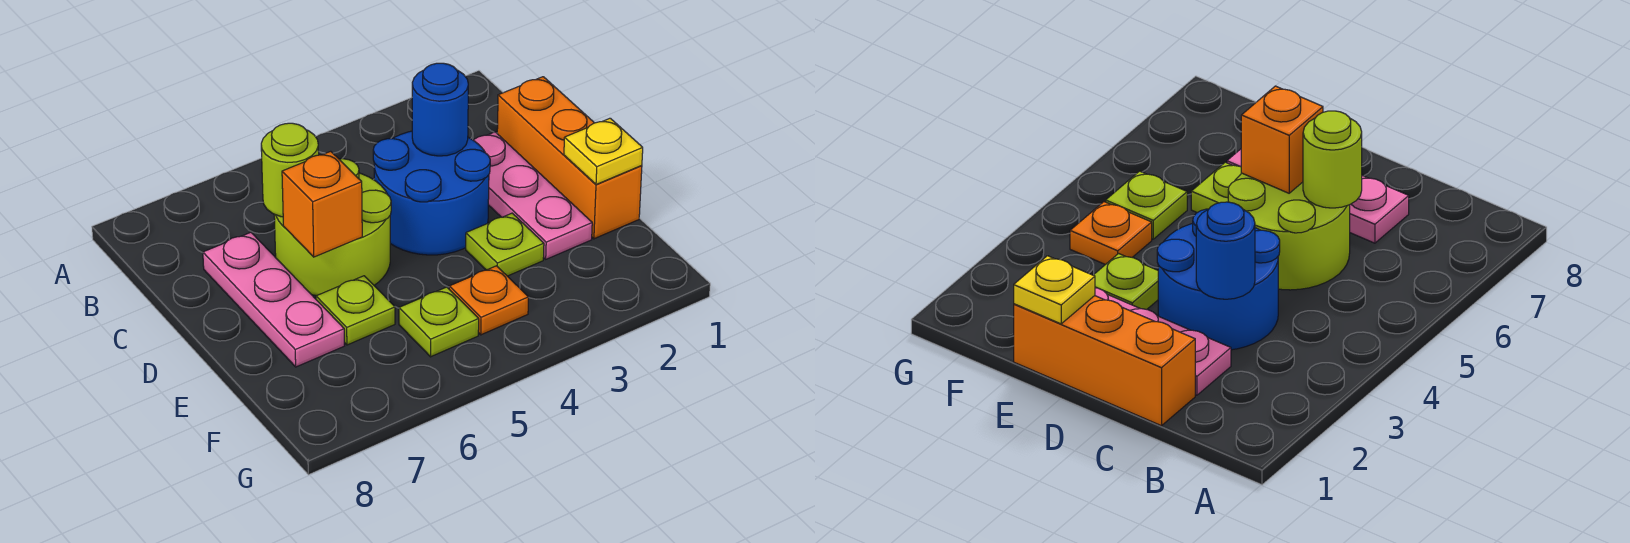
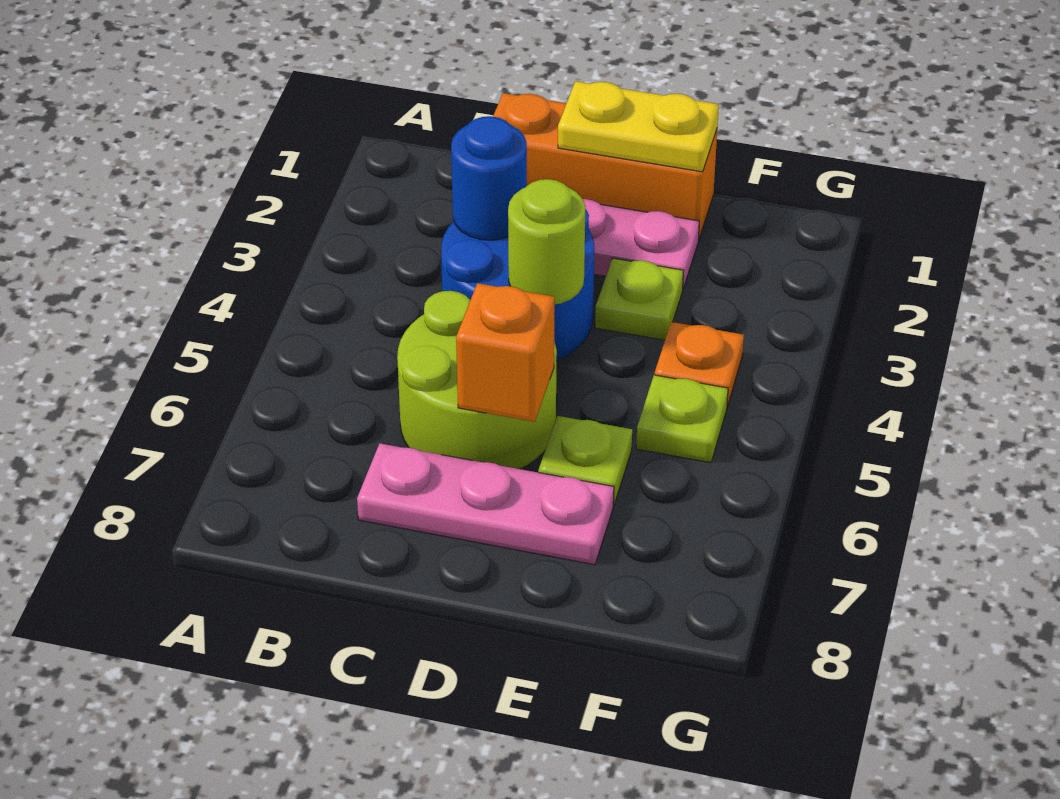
lime 1x1 round brick [261,123,319,217] -> lime 1x1 round brick moved to [508,179,585,305]
yellow 1x1 plate [564,118,643,184] -> yellow 1x2 plate [558,81,719,172]

